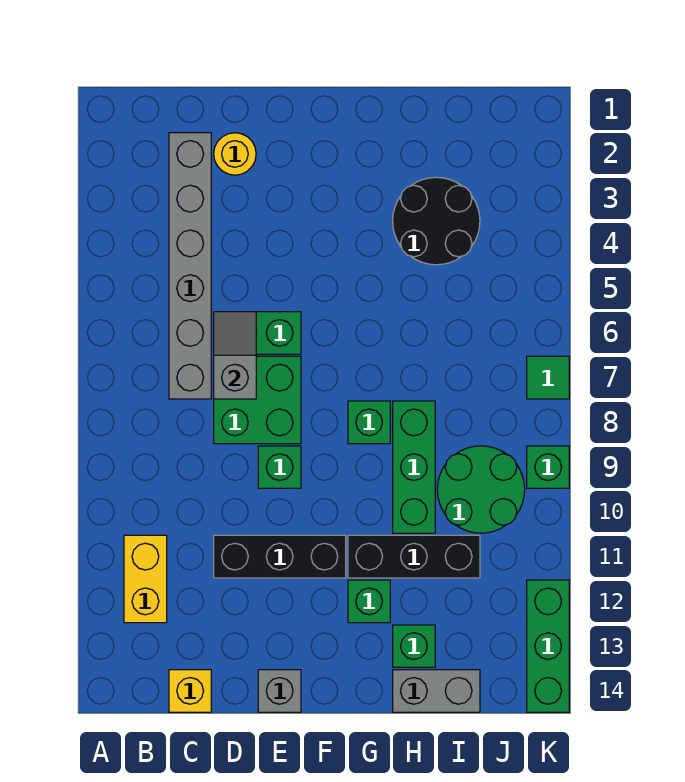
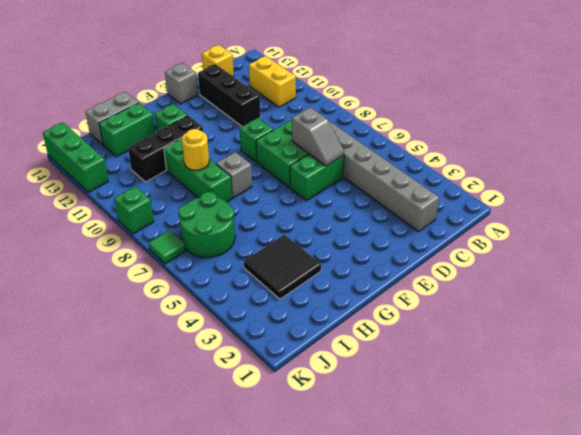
yellow 1x1 round brick [214,133,256,175] -> yellow 1x1 round brick moved to [182,129,209,170]
black 1x3 brick [214,535,346,578] -> black 1x3 brick turned to [198,64,261,126]
green 1x1 brick [348,401,390,444] -> grey 1x1 brick [216,152,252,198]
black 2x2 round brick [393,177,480,265] -> black 2x2 tile [244,235,321,299]
green 1x1 brick [393,625,435,667] -> green 1x2 brick [99,103,155,157]
green 2x2 round brick [437,446,525,533] -> green 2x2 round brick moved to [178,192,235,257]

